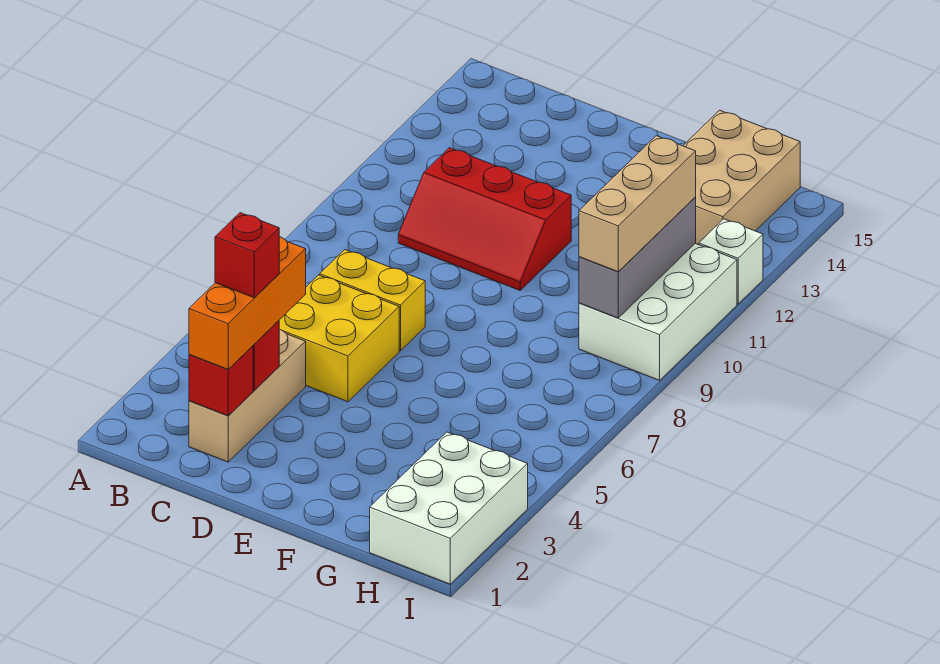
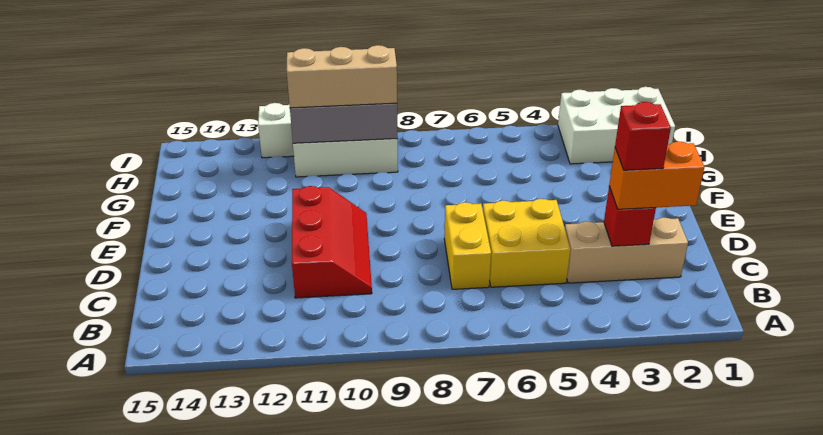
red 1x1 brick [189,346,253,416] -> none
orange 1x3 brick [189,237,306,369] -> orange 1x2 brick [609,141,704,209]
tan 2x3 brick [683,110,800,245] -> none

